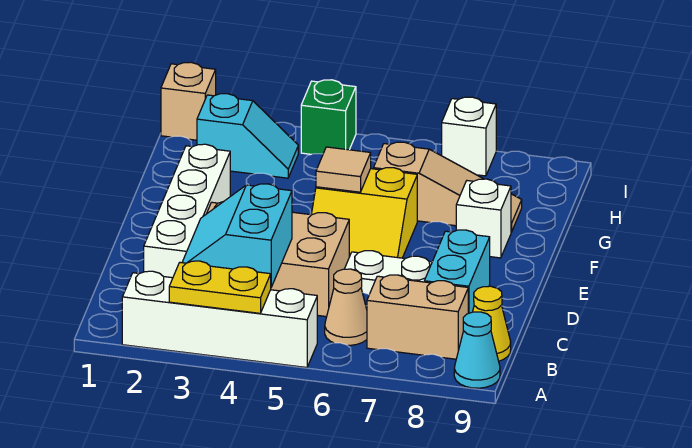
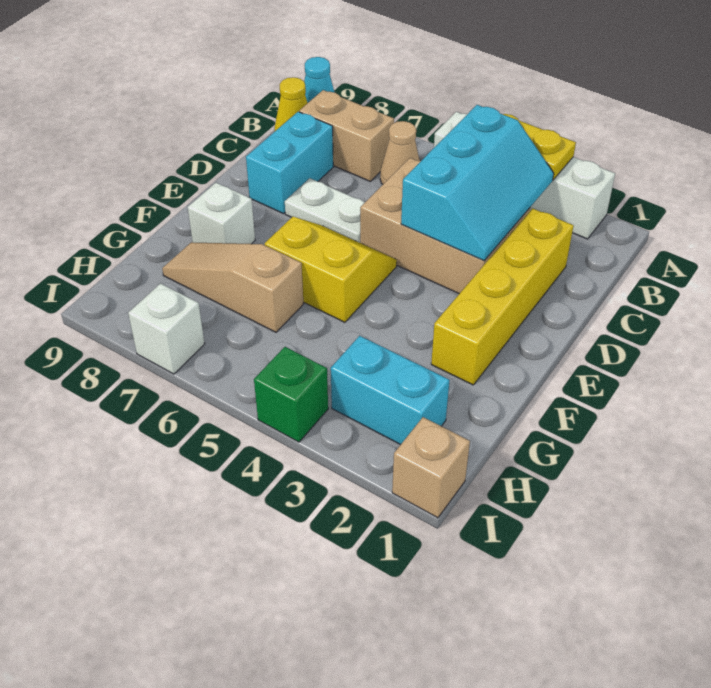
cyan 2x2 slope [182,184,292,287] -> cyan 2x3 slope [401,105,554,261]
white 1x4 brick [144,144,230,278] -> yellow 1x4 brick [431,208,573,385]
tan 1x1 tile [316,147,371,192] -> none
cyan 1x2 slope [197,94,298,178] -> cyan 1x2 brick [331,336,450,445]

